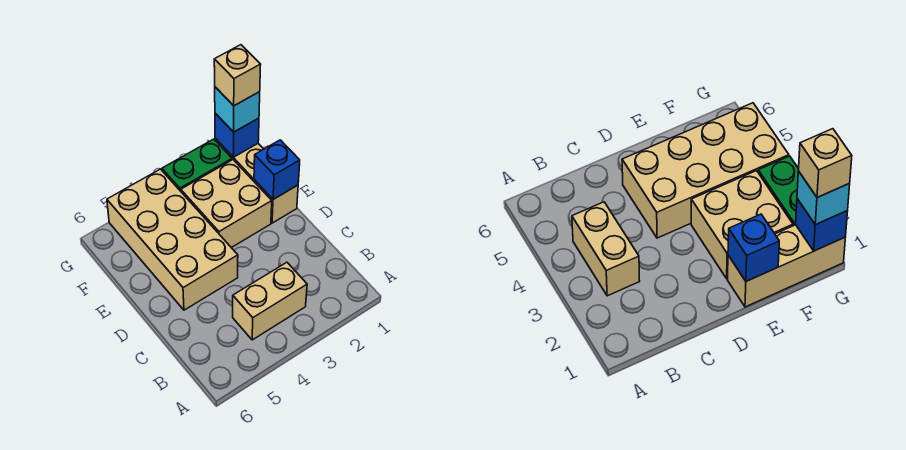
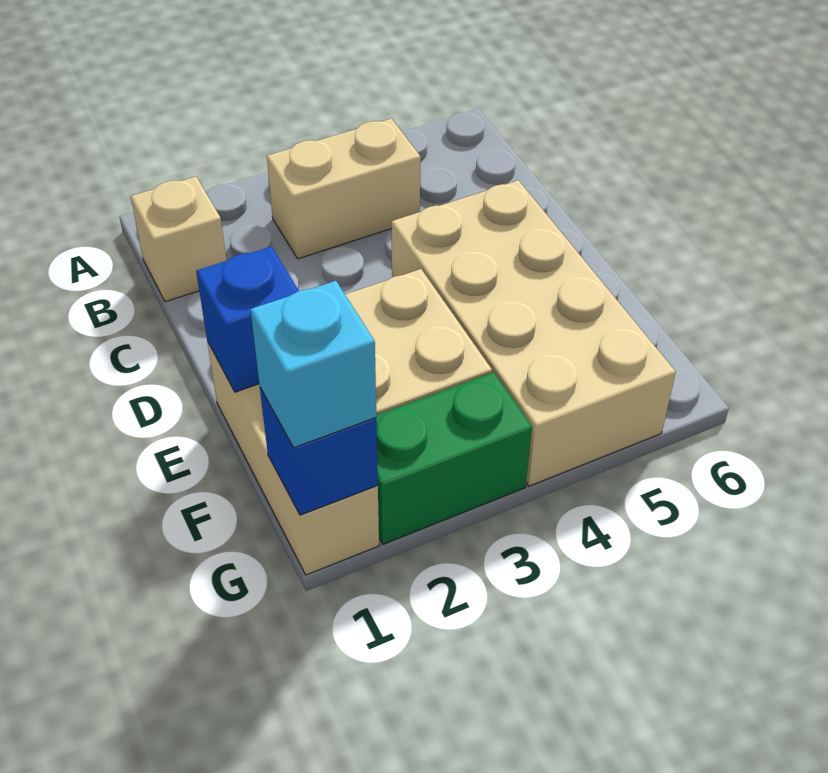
tan 1x1 brick [214,45,261,106] -> tan 1x1 brick moved to [131,177,226,302]

